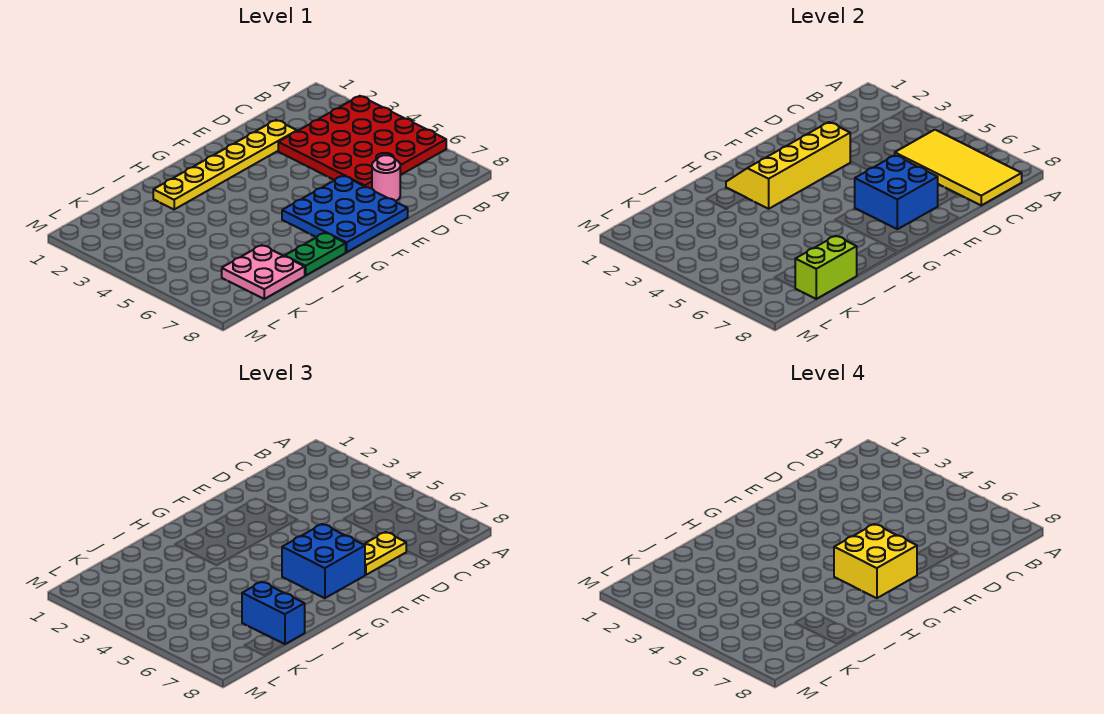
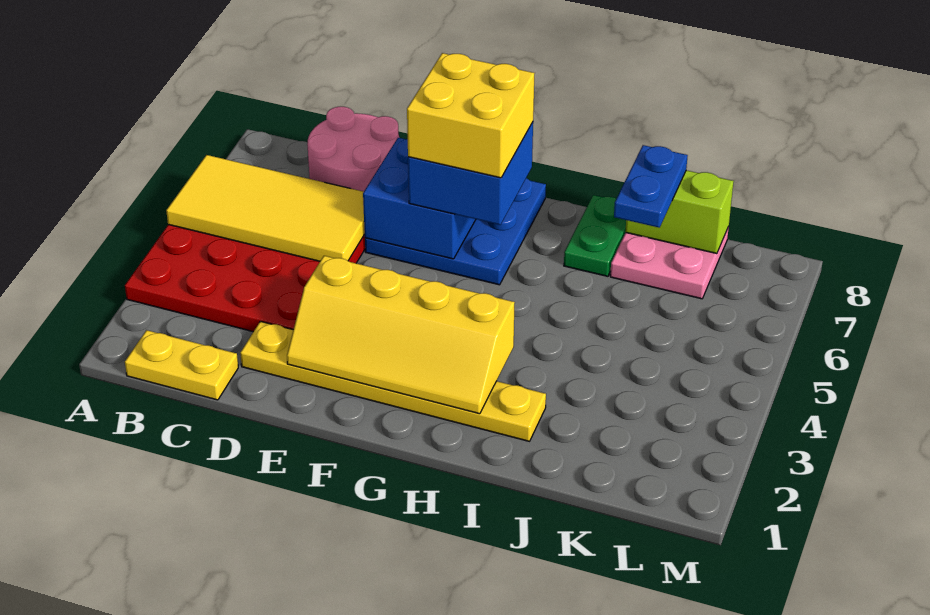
yellow 2x4 tile [895,130,1022,205] -> yellow 2x4 tile turned to [166,155,365,261]
pink 1x1 round brick [372,155,400,201] -> pink 2x2 round brick [307,107,399,192]
yellow 1x2 plate [364,532,406,575] -> yellow 1x2 plate moved to [125,330,238,400]
green 1x2 plate [285,233,346,276] -> green 1x2 plate turned to [564,195,626,276]
blue 1x2 brick [242,582,305,644] -> blue 1x2 plate [614,145,688,228]

